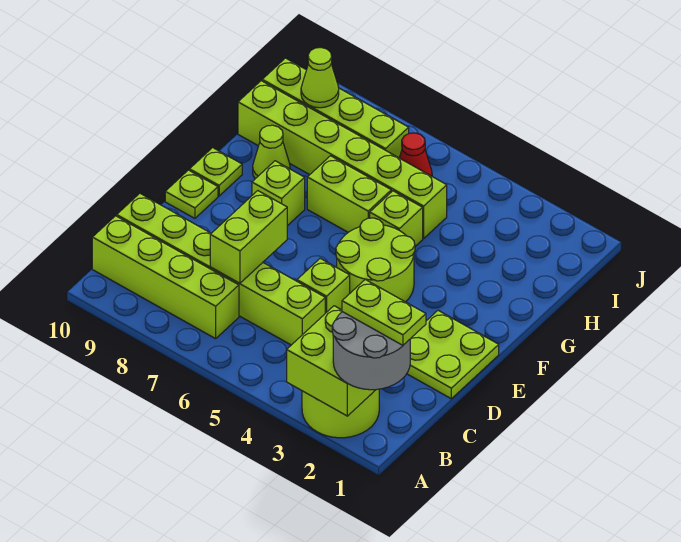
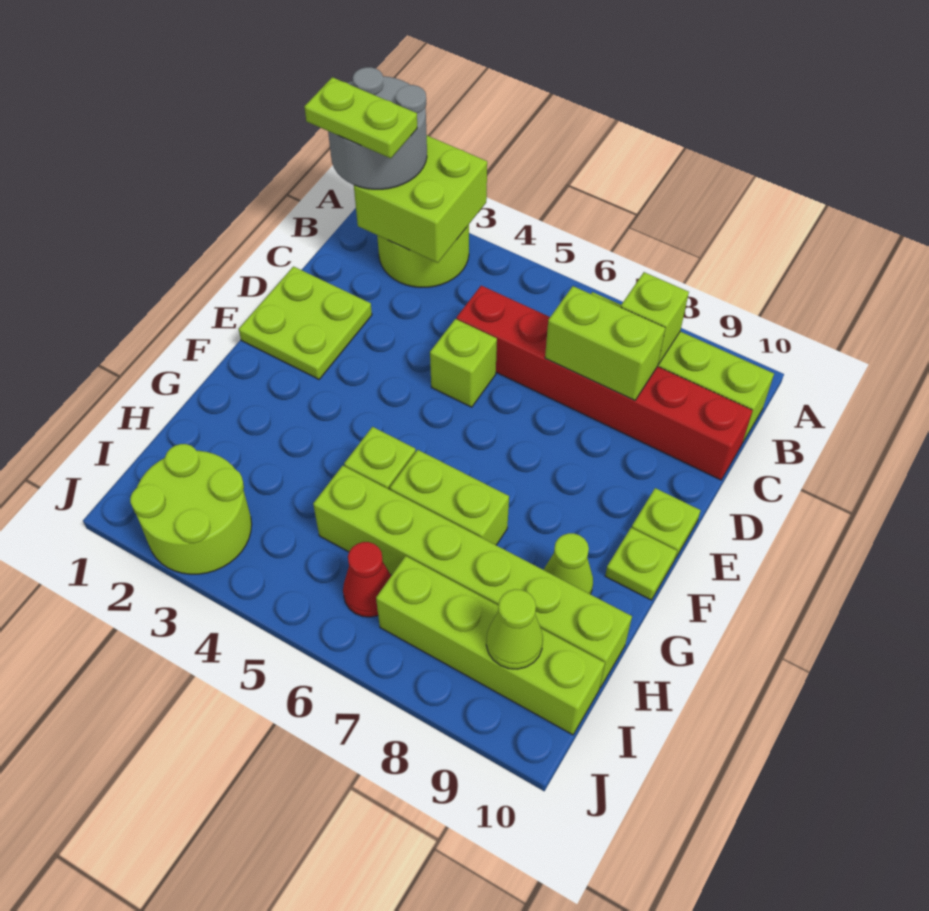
lime 1x6 brick [117,193,325,345] -> red 1x6 brick [457,286,753,480]
lime 1x2 brick [210,191,287,283] -> lime 1x2 brick turned to [545,286,665,401]
lime 2x2 round brick [336,218,415,302] -> lime 2x2 round brick moved to [130,444,252,574]
lime 1x1 brick [252,161,305,226] -> lime 1x1 brick moved to [621,272,689,364]

